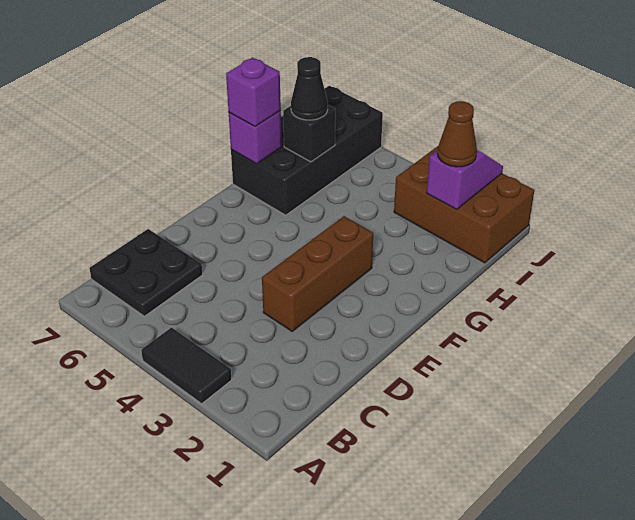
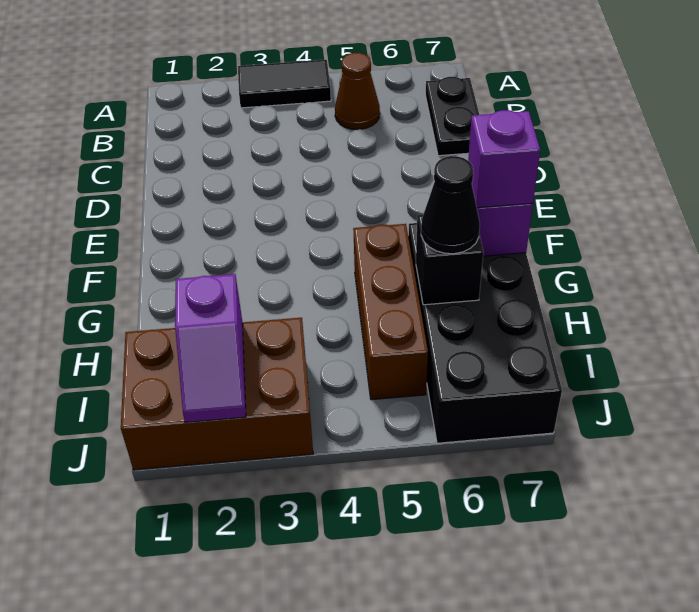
black 2x2 plate [89,229,203,316] -> black 1x2 plate [425,77,479,156]
brown 1x3 brick [262,216,373,331] -> brown 1x3 brick moved to [353,224,428,400]
brown 1x1 cone [437,101,477,167] -> brown 1x1 cone moved to [335,53,380,130]

